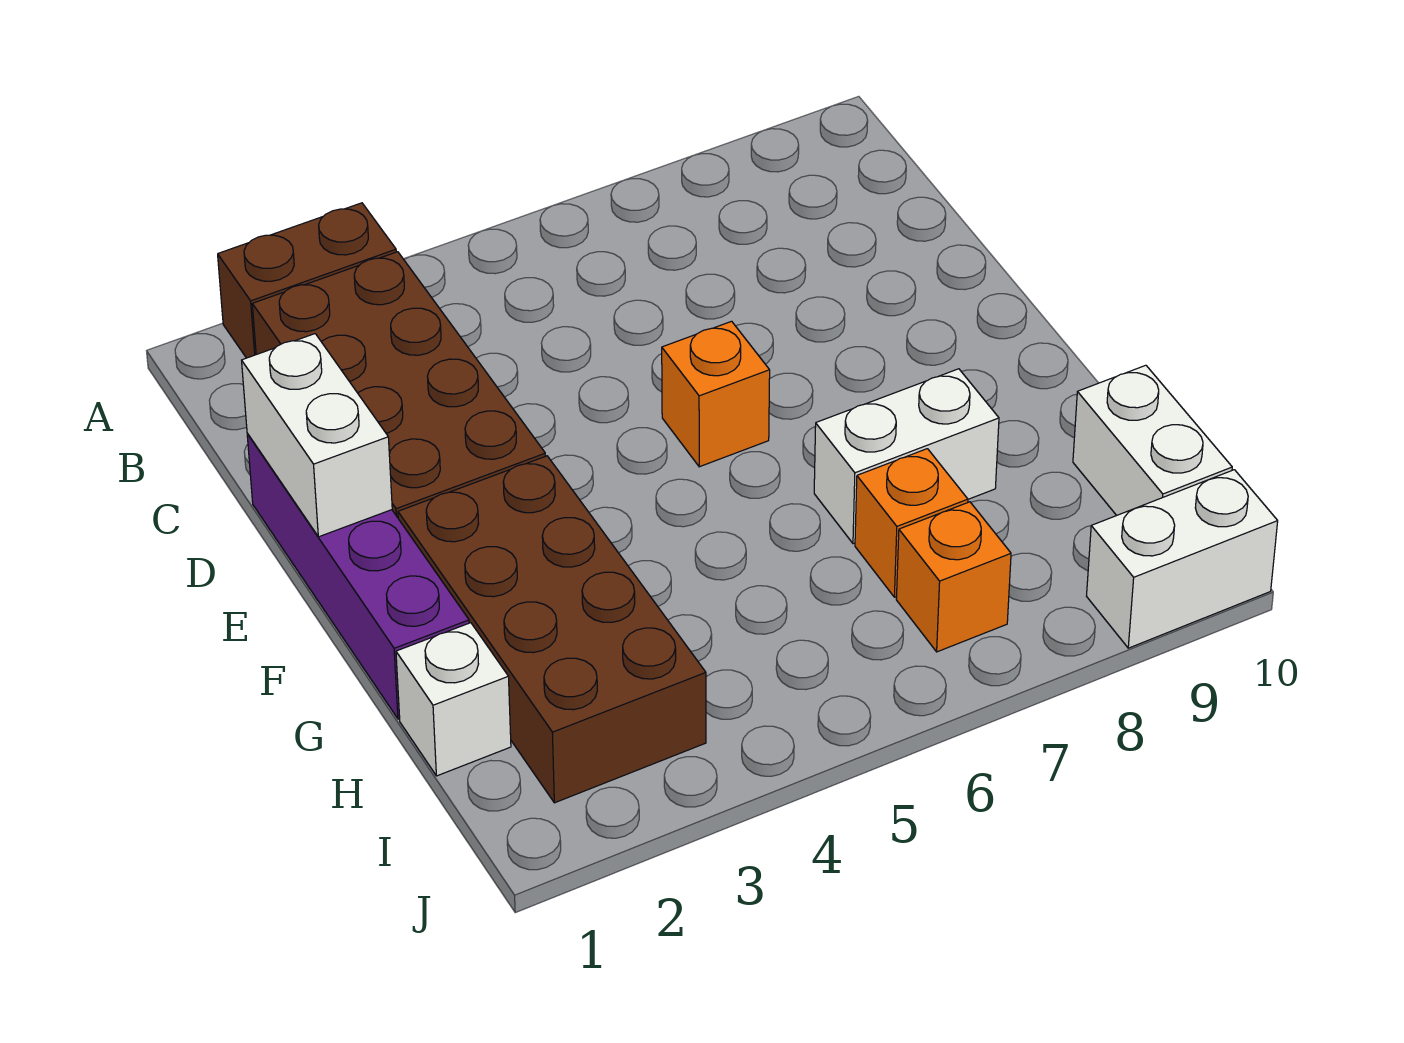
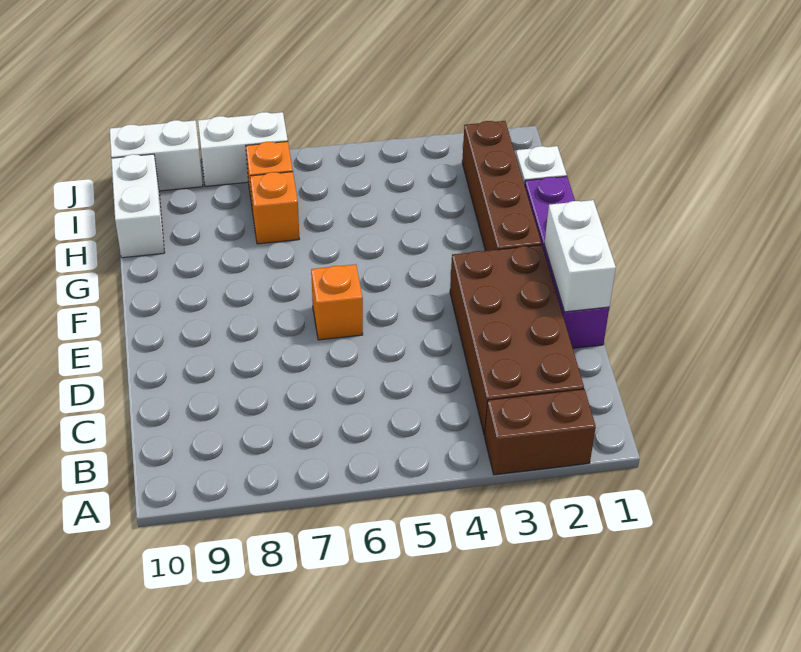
brown 2x4 brick [398,456,706,803] -> brown 1x4 brick [462,121,542,251]
white 1x2 brick [814,369,999,544] -> white 1x2 brick moved to [198,112,288,186]

